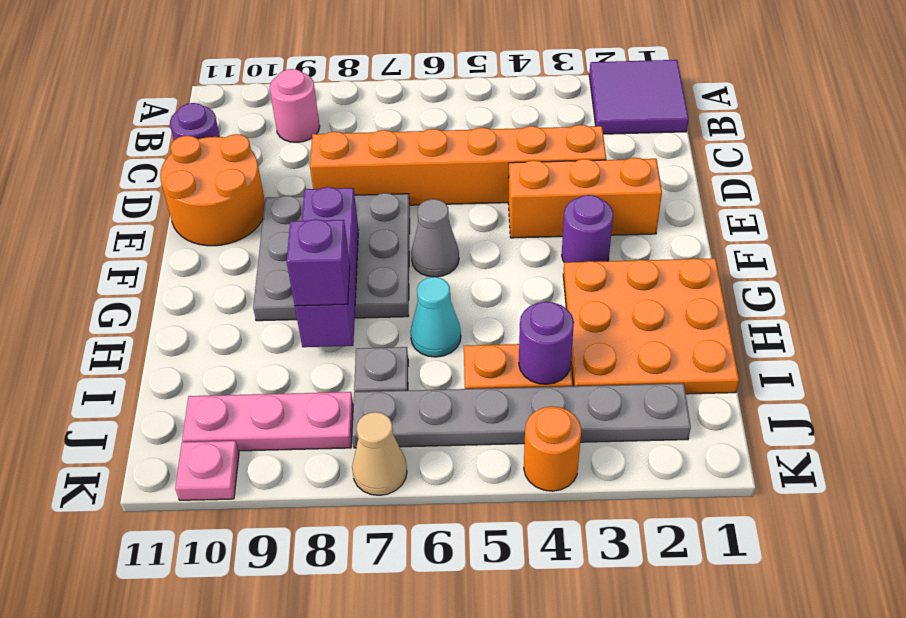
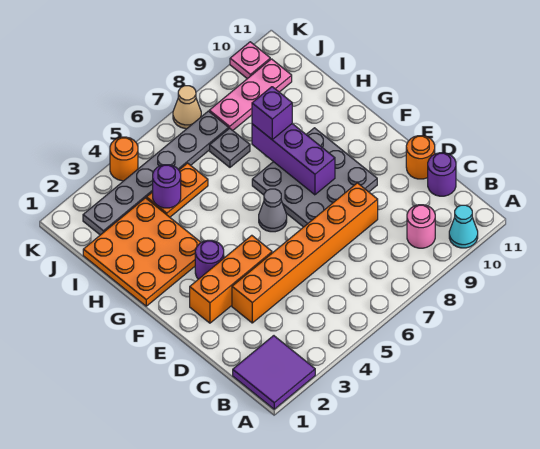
orange 2x2 round brick [160,134,265,246] -> orange 1x1 round brick [406,136,435,179]
cyan 1x1 cone [410,277,461,357] -> cyan 1x1 cone moved to [449,205,478,248]

